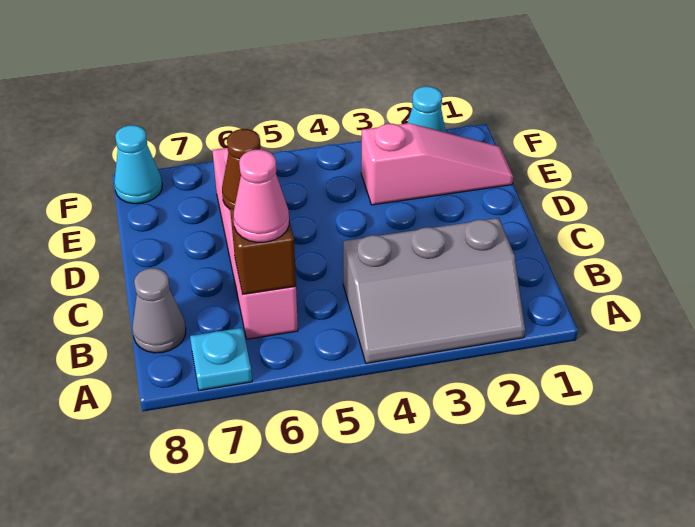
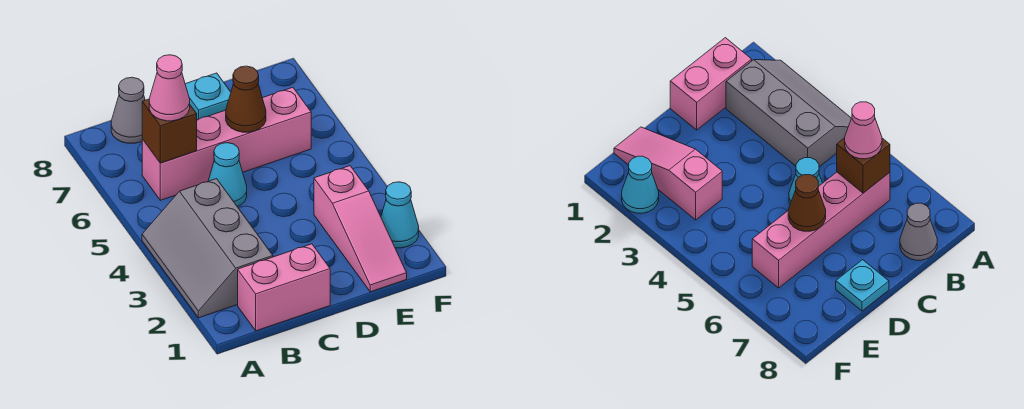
cyan 1x1 plate [190,328,252,390] -> cyan 1x1 plate moved to [185,73,231,120]
none -> pink 1x2 brick [238,244,330,331]
cyan 1x1 cone [114,125,162,204] -> cyan 1x1 cone moved to [208,143,247,207]

